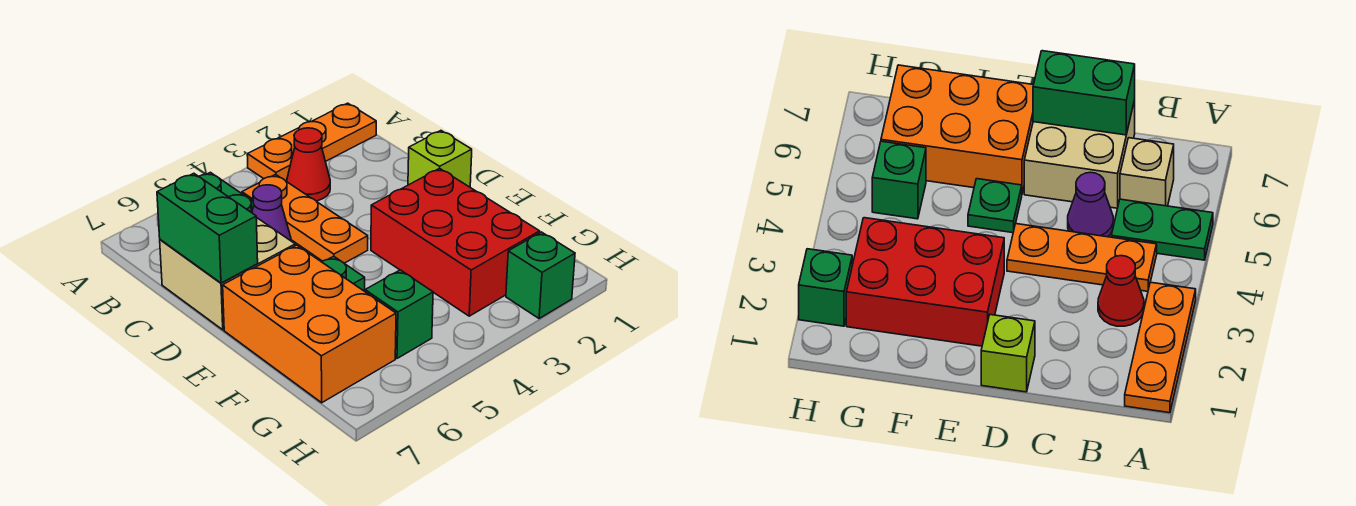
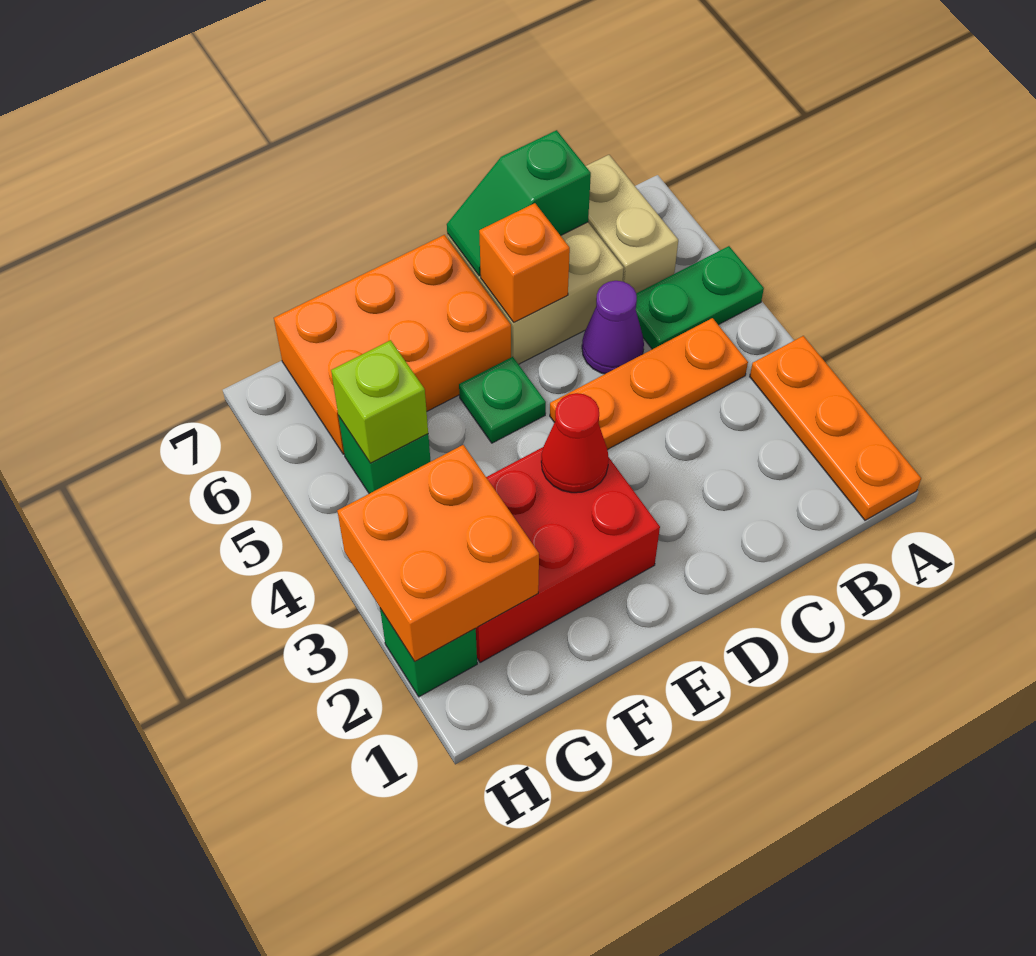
red 1x1 cone [287,128,330,201] -> red 1x1 cone moved to [541,393,609,493]
tan 1x1 brick [1120,138,1174,206] -> tan 1x2 brick [586,155,678,293]
green 1x2 brick [157,173,258,283] -> green 1x2 slope [447,130,591,276]
lime 1x1 brick [408,131,472,187] -> lime 1x1 brick moved to [331,340,428,463]
none -> orange 1x1 brick [479,203,570,322]
none -> orange 2x2 brick [337,445,539,661]

